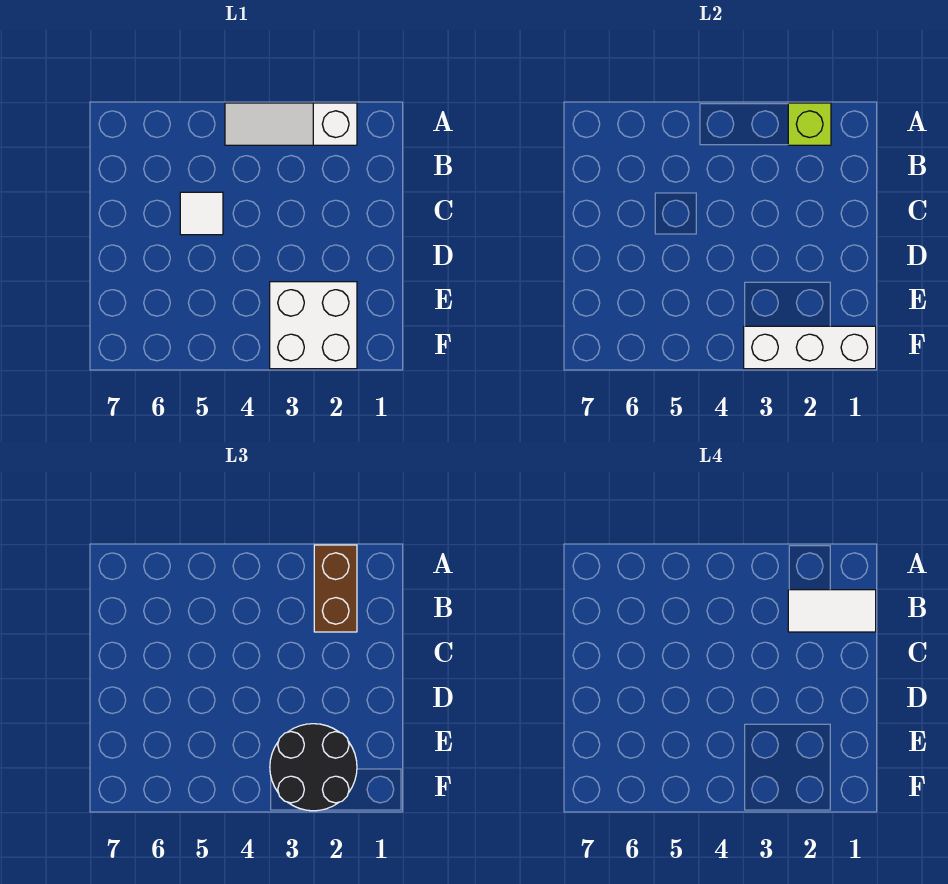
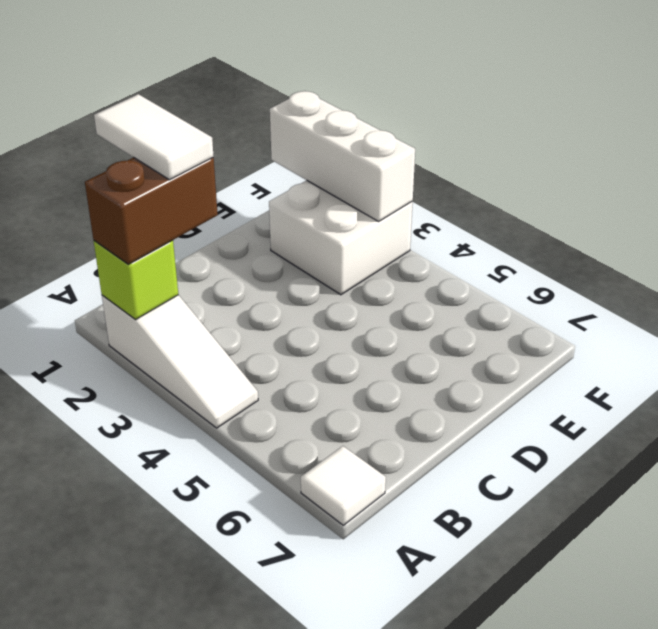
white 1x1 tile [180,192,223,235] -> white 1x1 tile moved to [301,446,386,525]
black 2x2 round brick [270,724,357,811] -> none

